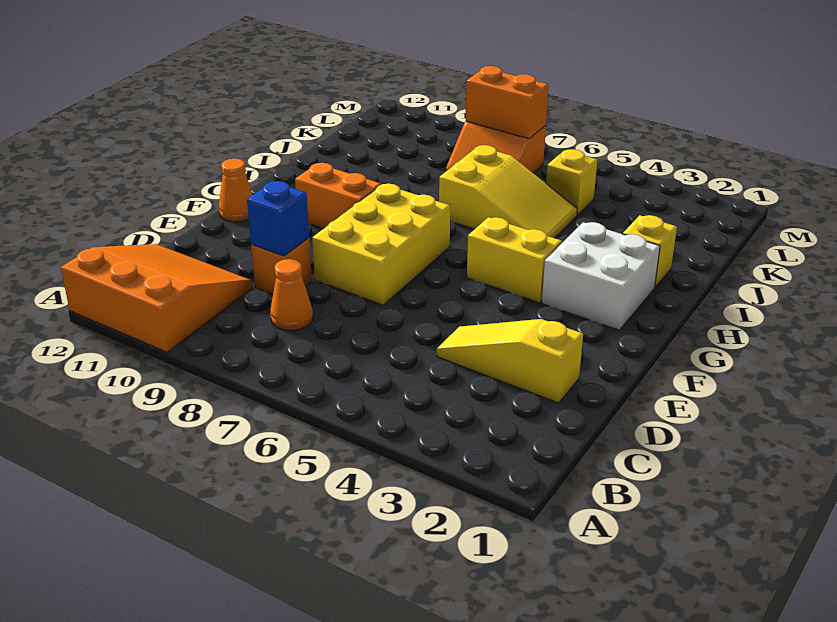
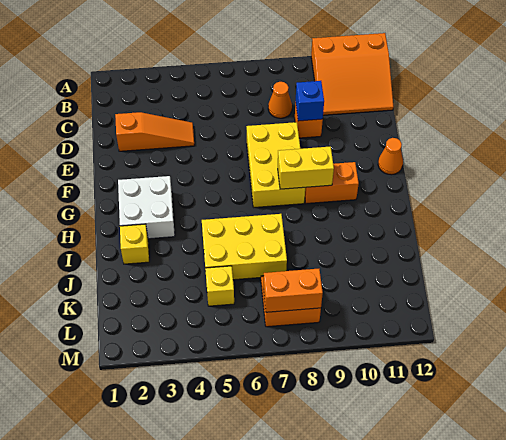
yellow 1x3 slope [437,319,583,403] -> orange 1x3 slope [115,112,194,151]
yellow 1x2 brick [467,217,562,303] -> yellow 1x2 brick moved to [278,147,334,189]
yellow 2x3 slope [439,145,577,238] -> yellow 2x3 brick [202,214,287,280]

